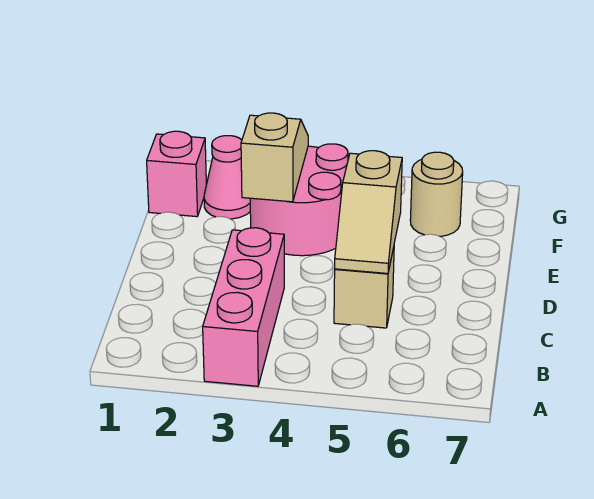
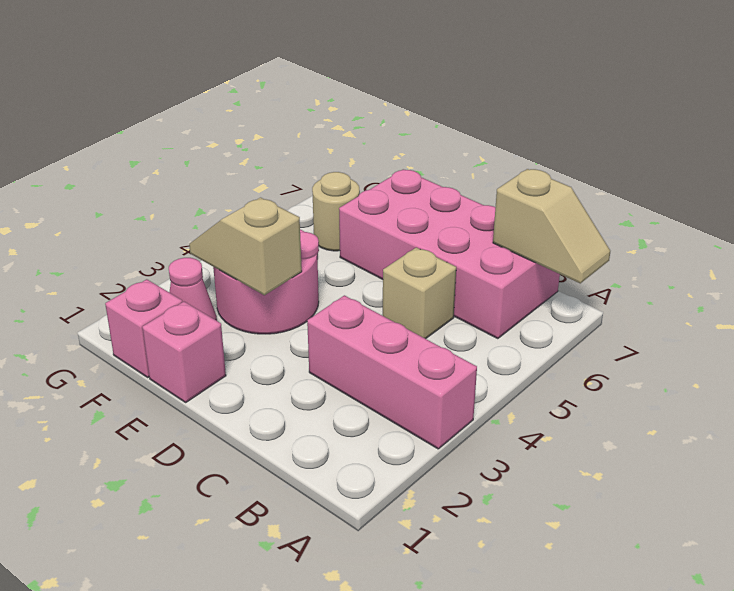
none -> pink 2x4 brick [339,169,560,339]
tan 1x2 slope [335,151,402,274] -> tan 1x2 slope moved to [493,169,610,283]
none -> pink 1x1 brick [142,302,226,402]

